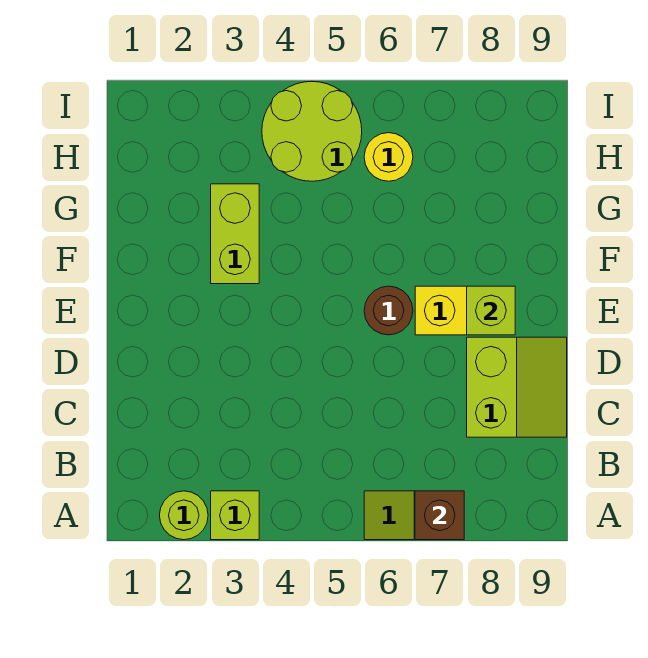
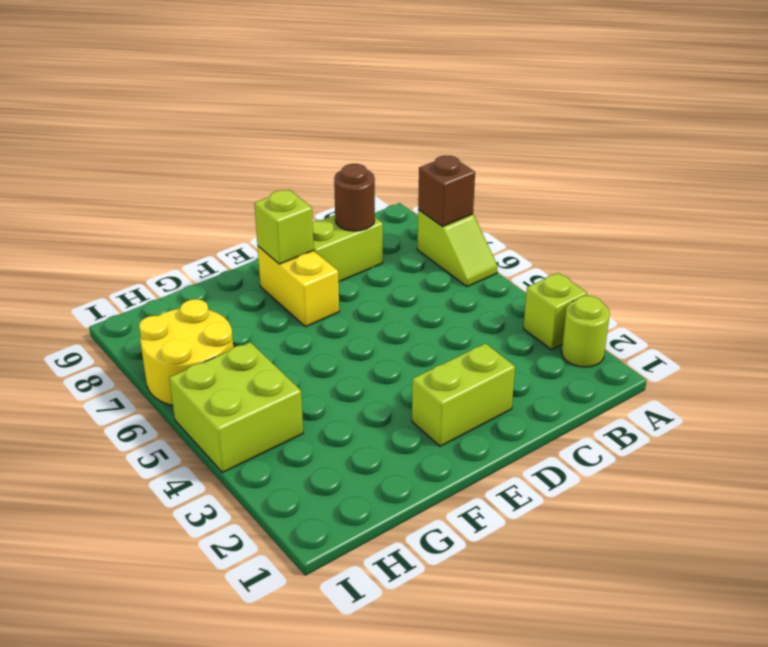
brown 1x1 round brick [364,286,413,335] -> brown 1x1 round brick moved to [334,164,375,231]
lime 1x2 brick [211,184,259,284] -> lime 1x2 brick moved to [412,343,515,446]
lime 2x2 round brick [262,81,362,181] -> lime 2x2 brick [169,342,303,473]
yellow 1x1 round brick [364,133,413,181] -> yellow 2x2 round brick [139,299,233,406]

